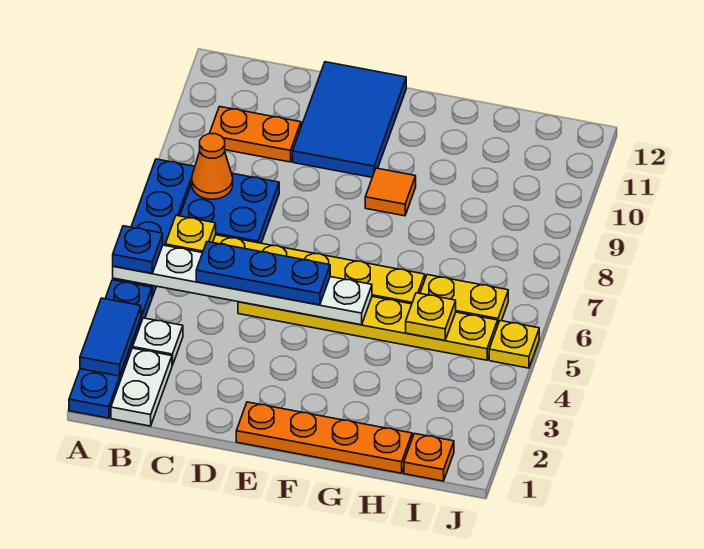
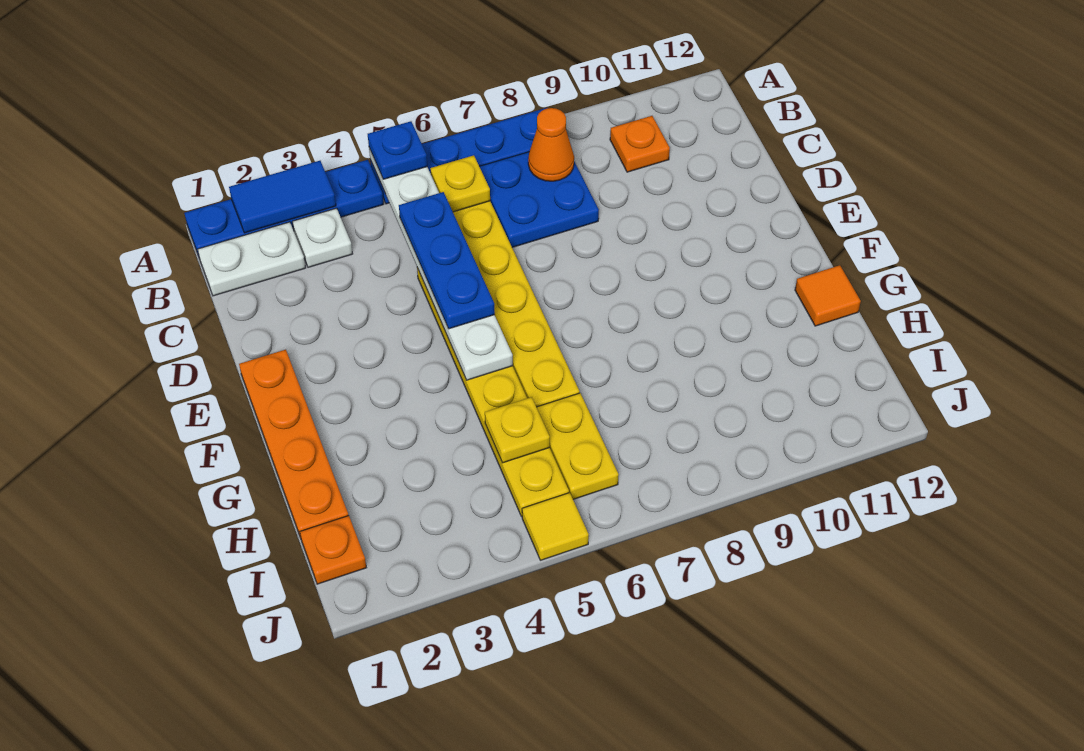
orange 1x2 plate [210,107,301,162] -> orange 1x1 plate [610,116,670,172]
blue 2x3 tile [293,62,406,177] -> none
orange 1x1 tile [365,168,416,216] -> orange 1x1 tile moved to [795,265,861,326]
yellow 1x1 plate [489,321,539,368] -> yellow 1x1 tile [522,493,589,560]

